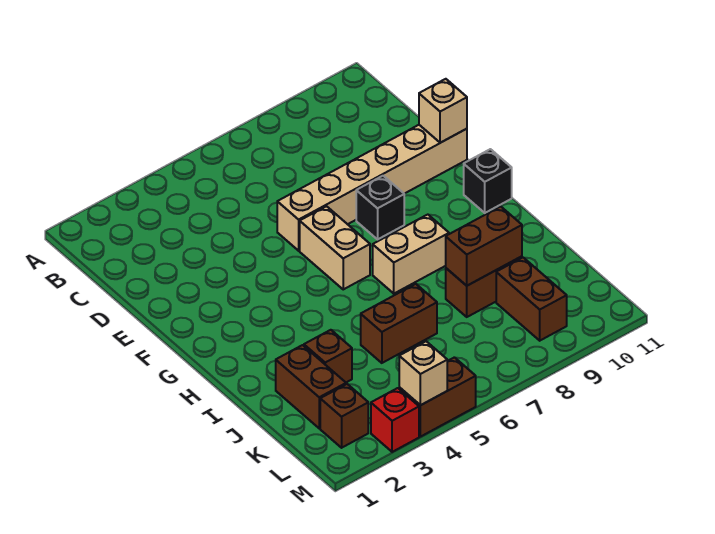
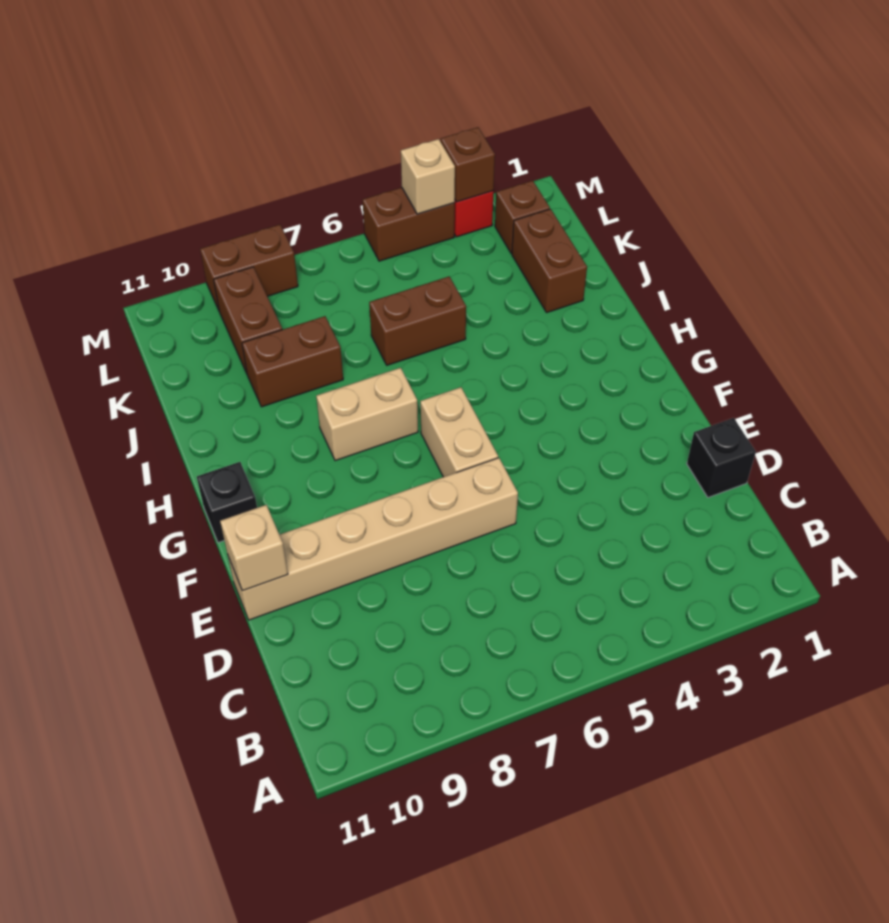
black 1x1 brick [356,176,404,239] -> black 1x1 brick moved to [687,418,756,497]
brown 1x1 brick [304,330,352,382] -> brown 1x1 brick moved to [441,127,495,202]
brown 1x2 brick [446,207,522,286] -> brown 1x2 brick moved to [200,225,298,310]

